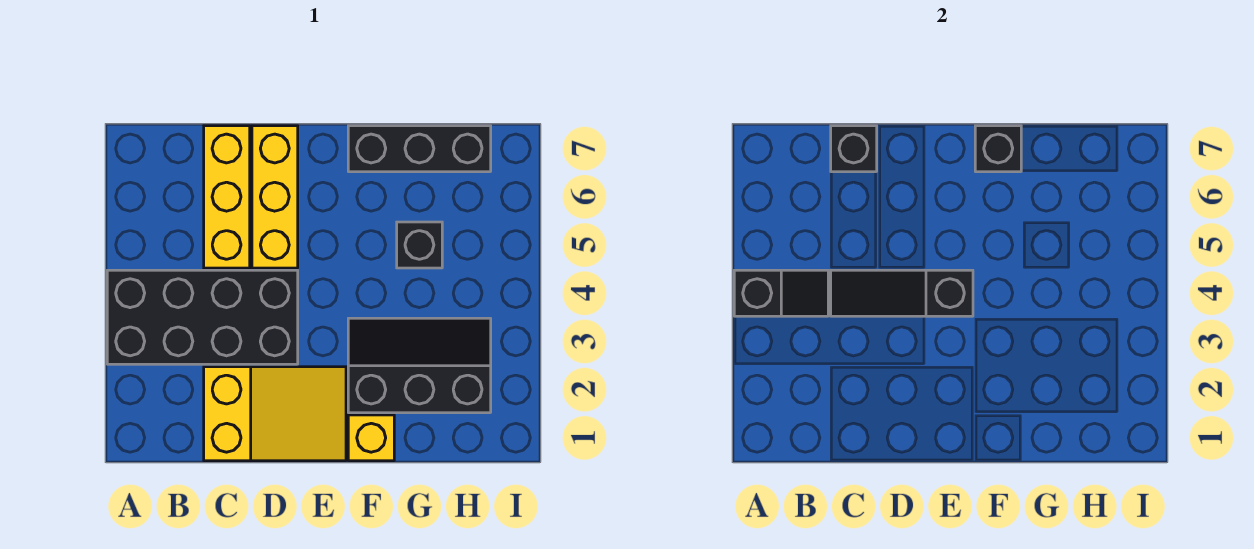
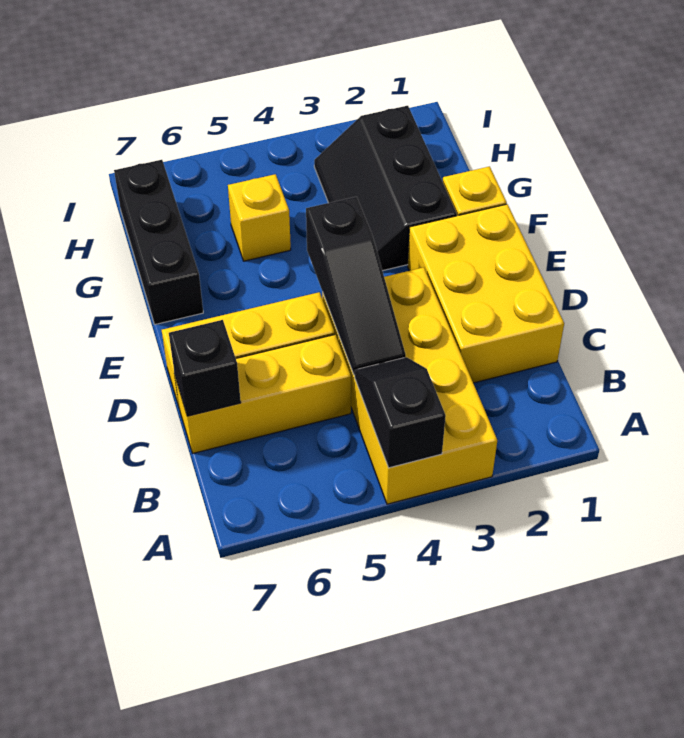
black 2x4 brick [107,270,298,364] -> yellow 2x4 brick [322,267,497,504]
yellow 2x3 slope [204,367,346,461] -> yellow 2x3 brick [408,204,564,383]
black 1x1 brick [975,126,1021,172] -> none
black 1x1 brick [397,222,442,268] -> yellow 1x1 brick [228,174,291,261]

